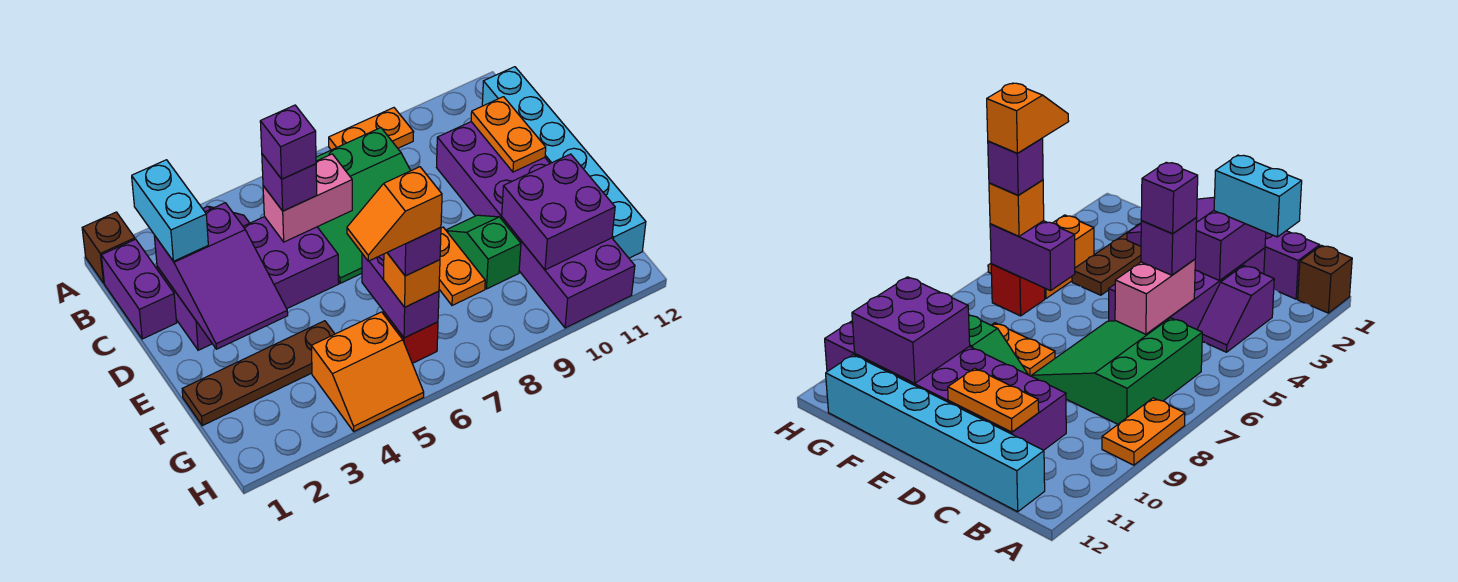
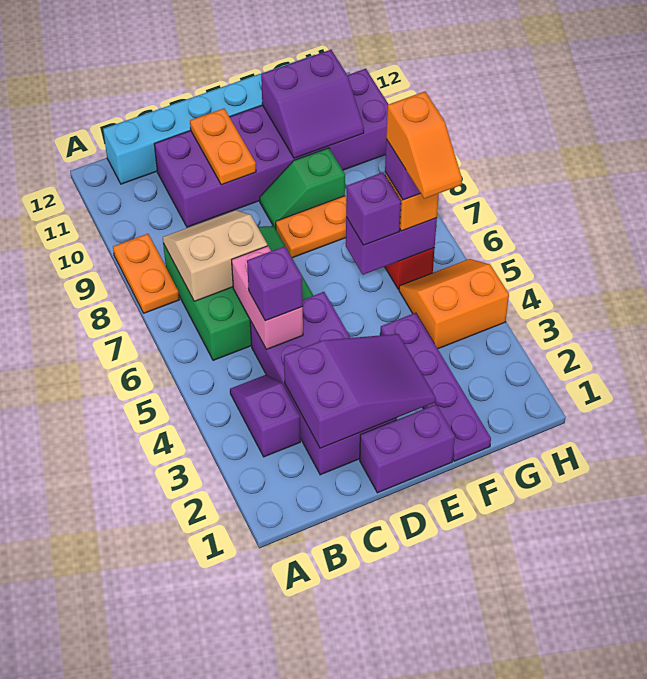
brown 1x1 brick [82,212,135,283] -> none
purple 1x2 brick [101,239,177,339] -> purple 1x2 brick moved to [360,404,455,493]
cyan 1x2 brick [132,160,208,261] -> none
none -> tan 2x2 slope [163,210,267,301]
purple 1x1 brick [260,105,316,179] -> purple 1x1 brick moved to [346,172,401,245]
orange 1x2 plate [471,97,546,172] -> orange 1x2 plate turned to [190,108,256,185]
brown 1x4 plate [182,321,335,426] -> purple 1x4 plate [380,313,491,461]
purple 2x2 brick [502,154,615,270] -> purple 2x2 slope [261,50,364,158]
orange 2x2 slope [311,312,424,431] -> orange 2x2 slope turned to [399,259,509,349]

